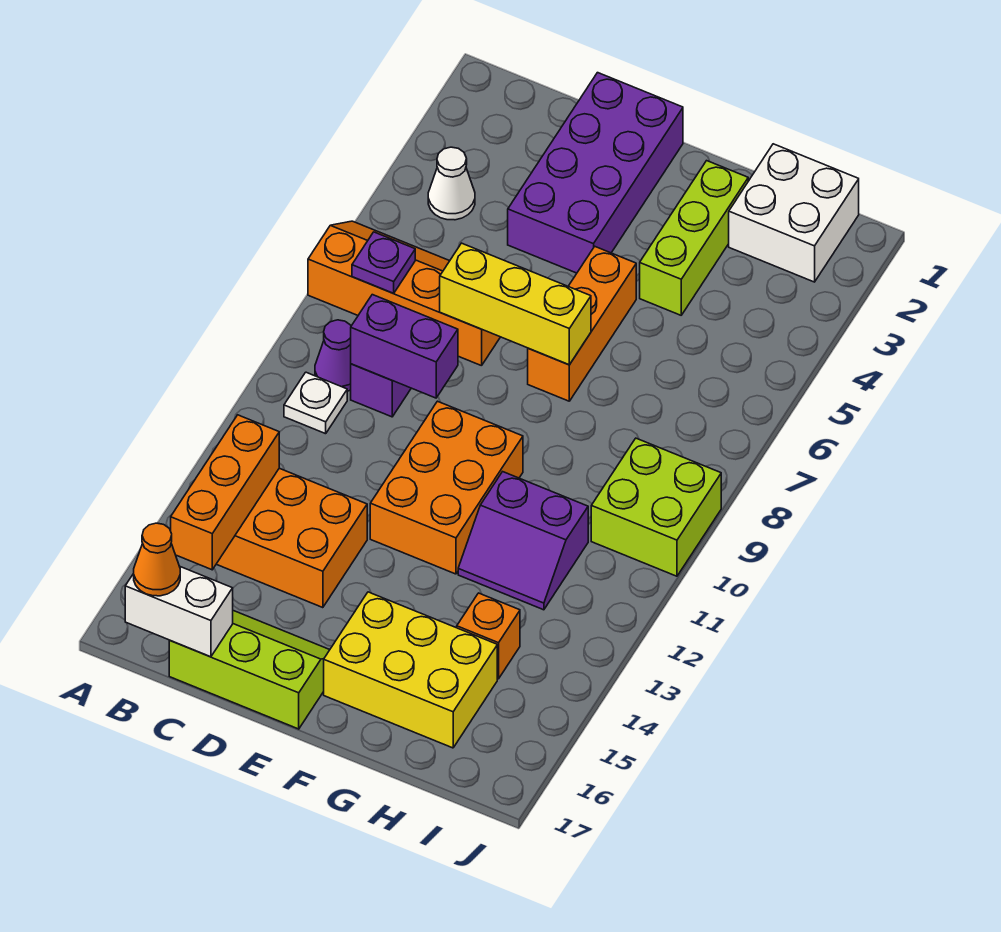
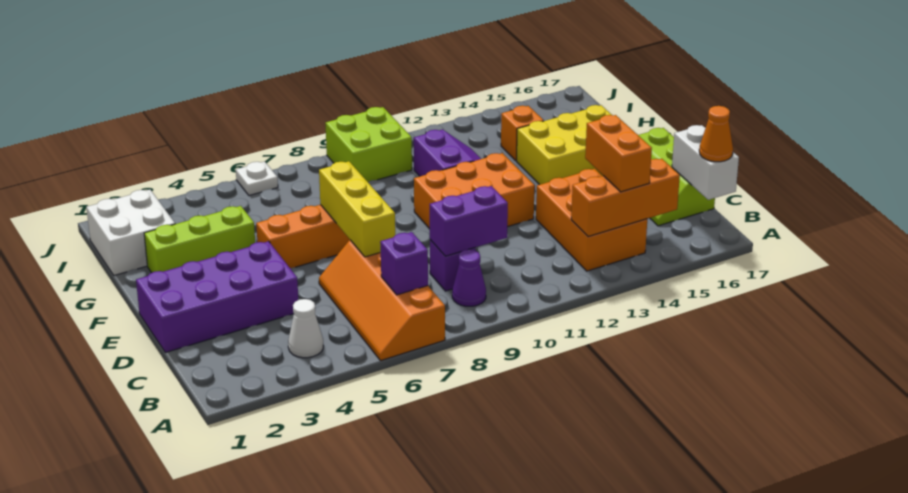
purple 1x1 plate [352,232,415,293] -> purple 1x1 brick [380,232,428,295]
white 1x1 plate [284,372,347,434] -> white 1x1 plate moved to [236,162,278,195]
none -> orange 1x2 brick [585,115,652,192]
purple 1x2 brick [351,295,458,398] -> purple 1x2 brick turned to [430,186,508,256]
yellow 2x3 brick [324,592,497,748] -> yellow 2x3 brick turned to [517,105,612,185]

